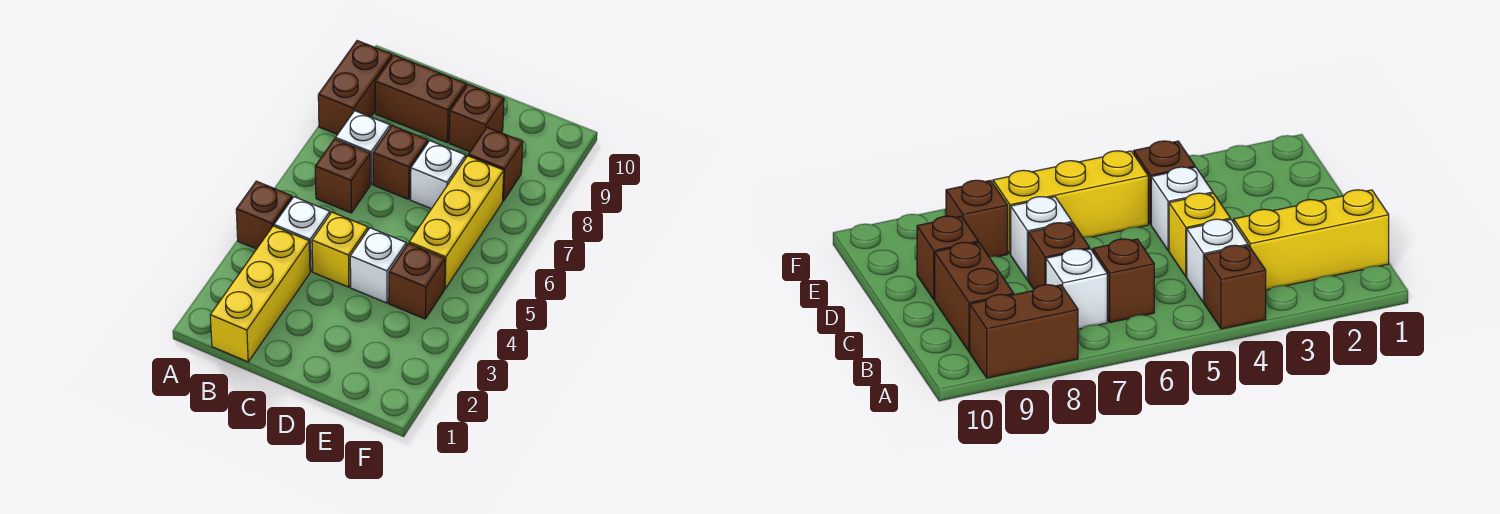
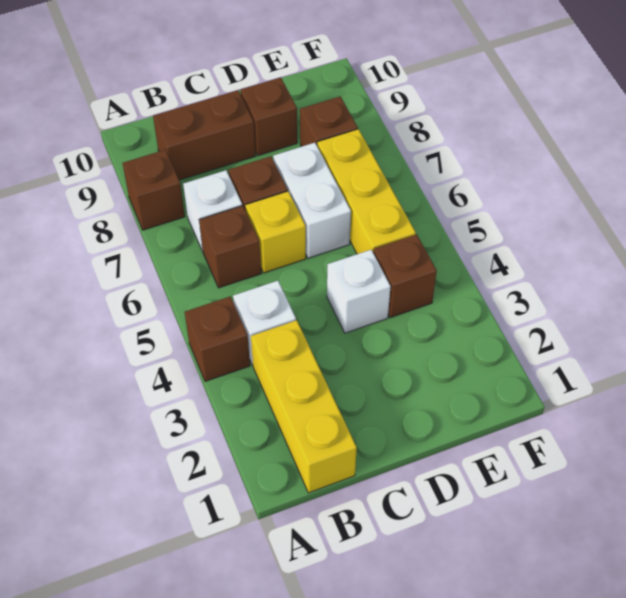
brown 1x2 brick [318,41,392,135] -> brown 1x1 brick [123,150,185,230]
yellow 1x1 brick [312,212,368,287] -> yellow 1x1 brick moved to [245,191,306,273]
white 1x1 brick [411,141,466,209] -> white 1x2 brick [273,143,351,258]

